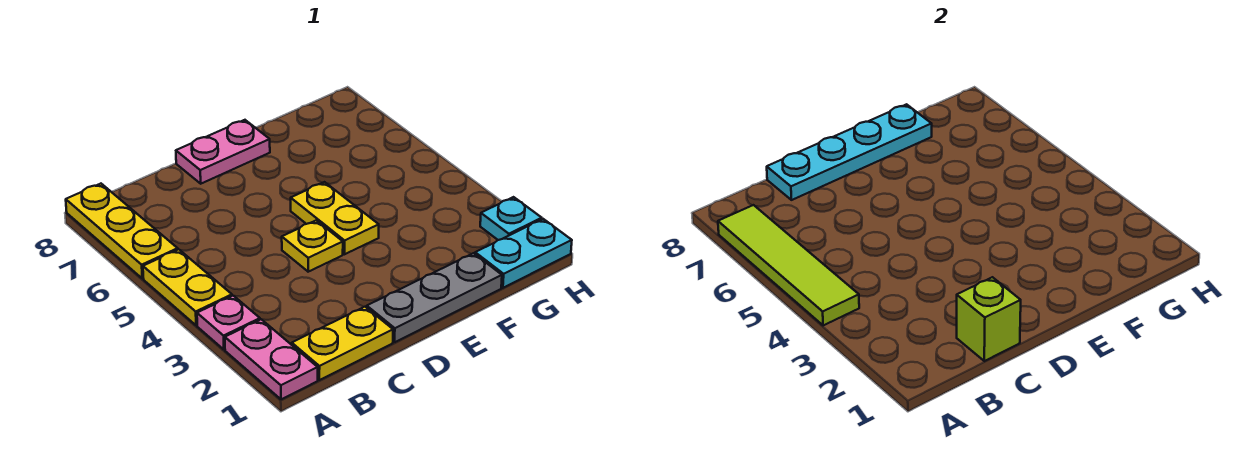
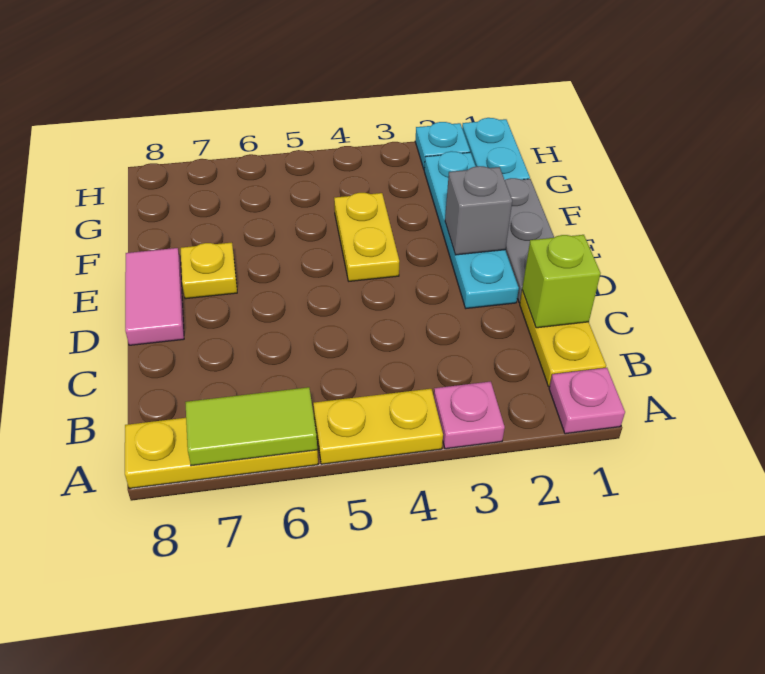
pink 1x2 plate [225,319,318,399] -> pink 1x1 plate [549,368,625,434]
lime 1x4 tile [718,205,859,326] -> lime 1x2 tile [185,387,317,466]
cyan 1x4 plate [767,104,932,200] -> cyan 1x4 plate moved to [424,151,519,308]
yellow 1x1 plate [282,220,343,272] -> yellow 1x1 plate moved to [181,243,237,299]
pink 1x2 plate [176,120,270,184] -> pink 1x2 tile [125,248,184,345]
none -> grey 1x1 brick [445,166,512,255]
yellow 1x2 plate [291,182,379,254] -> yellow 1x2 plate turned to [334,193,399,281]

